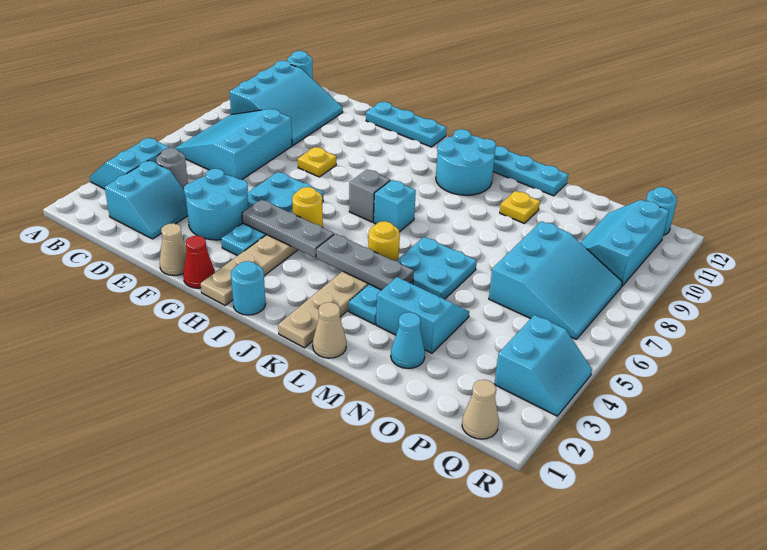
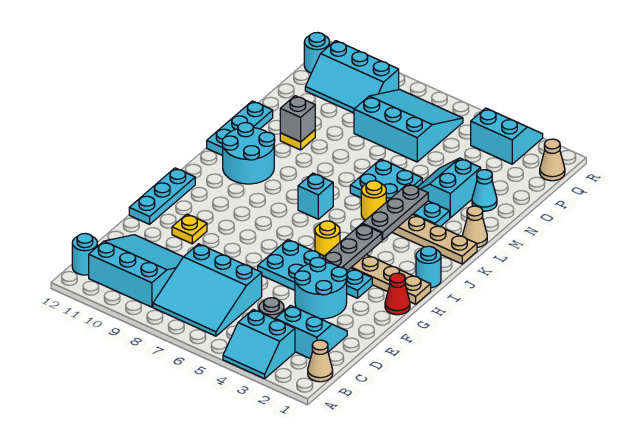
tan 1x1 cone [160,223,187,275] -> tan 1x1 cone moved to [308,340,333,382]
yellow 1x1 plate [298,147,336,177] -> yellow 1x1 plate moved to [172,214,207,244]
grey 1x1 brick [349,170,390,222] -> grey 1x1 brick moved to [280,96,315,142]

